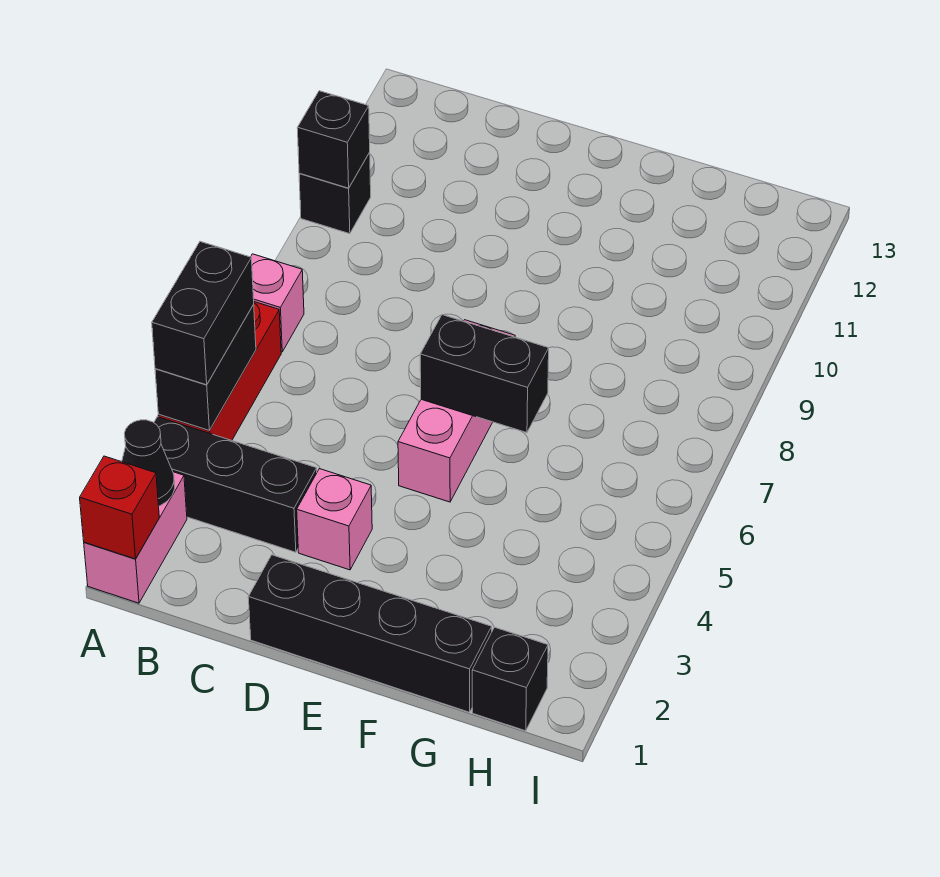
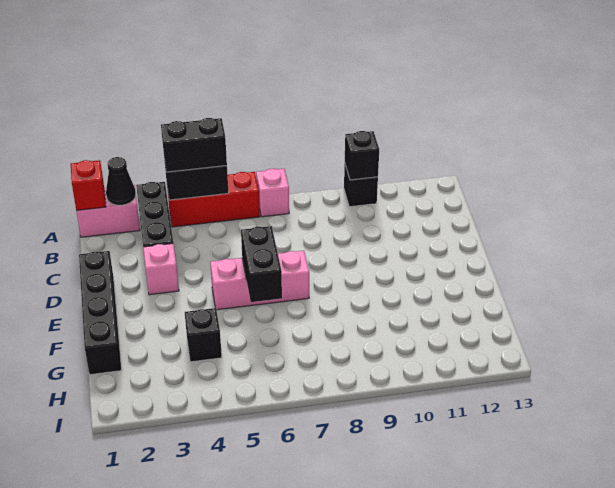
black 1x1 brick [472,627,548,731] -> black 1x1 brick moved to [185,308,222,362]

